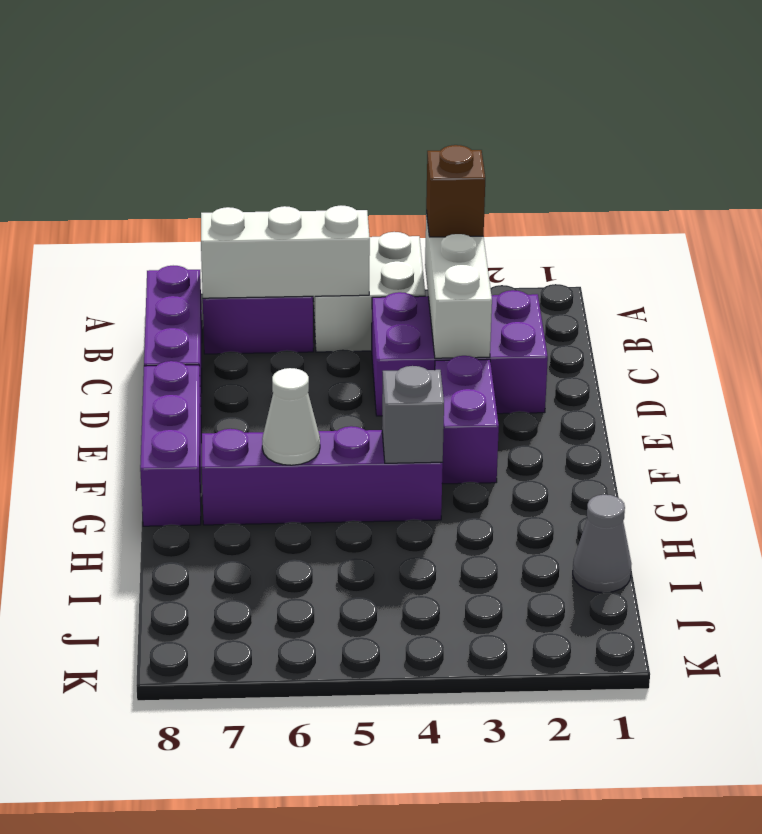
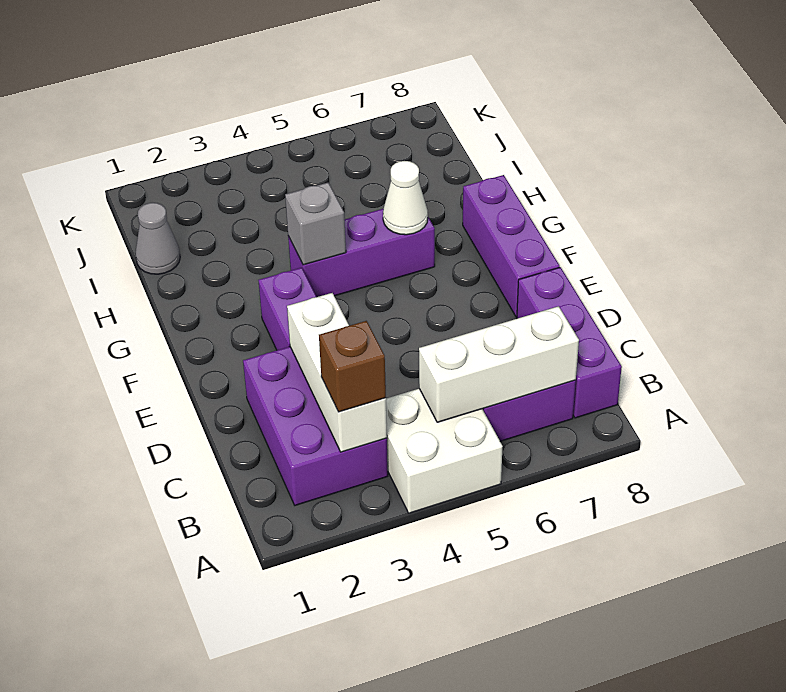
purple 2x3 brick [372,290,548,416] -> purple 2x3 brick turned to [243,347,388,505]
purple 1x4 brick [202,426,443,525] -> purple 1x3 brick [288,209,435,297]

